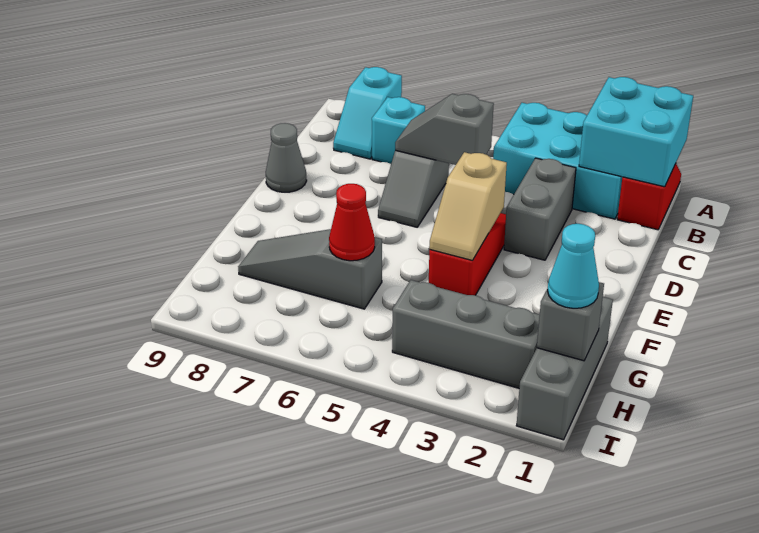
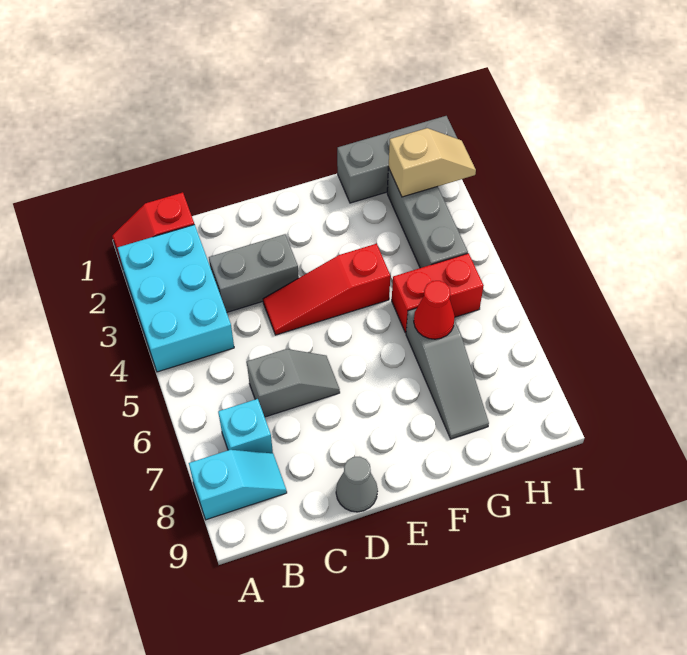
cyan 2x2 brick [579,77,693,187] -> none
grey 1x2 slope [395,94,494,165] -> none
tan 1x2 slope [429,152,507,261] -> tan 1x2 slope moved to [389,128,476,197]
none -> red 1x2 brick [392,253,484,333]
grey 1x1 brick [537,282,604,361] -> none
cyan 1x1 cone [548,224,599,308] -> none

